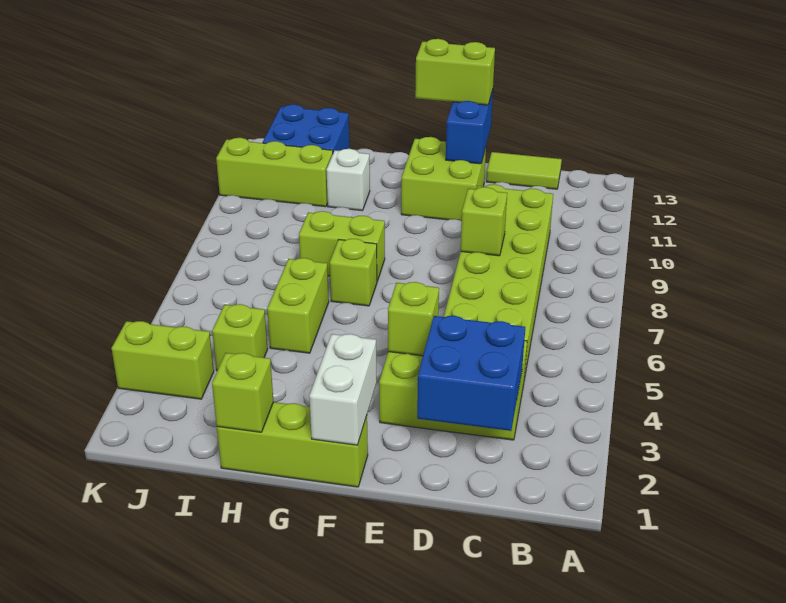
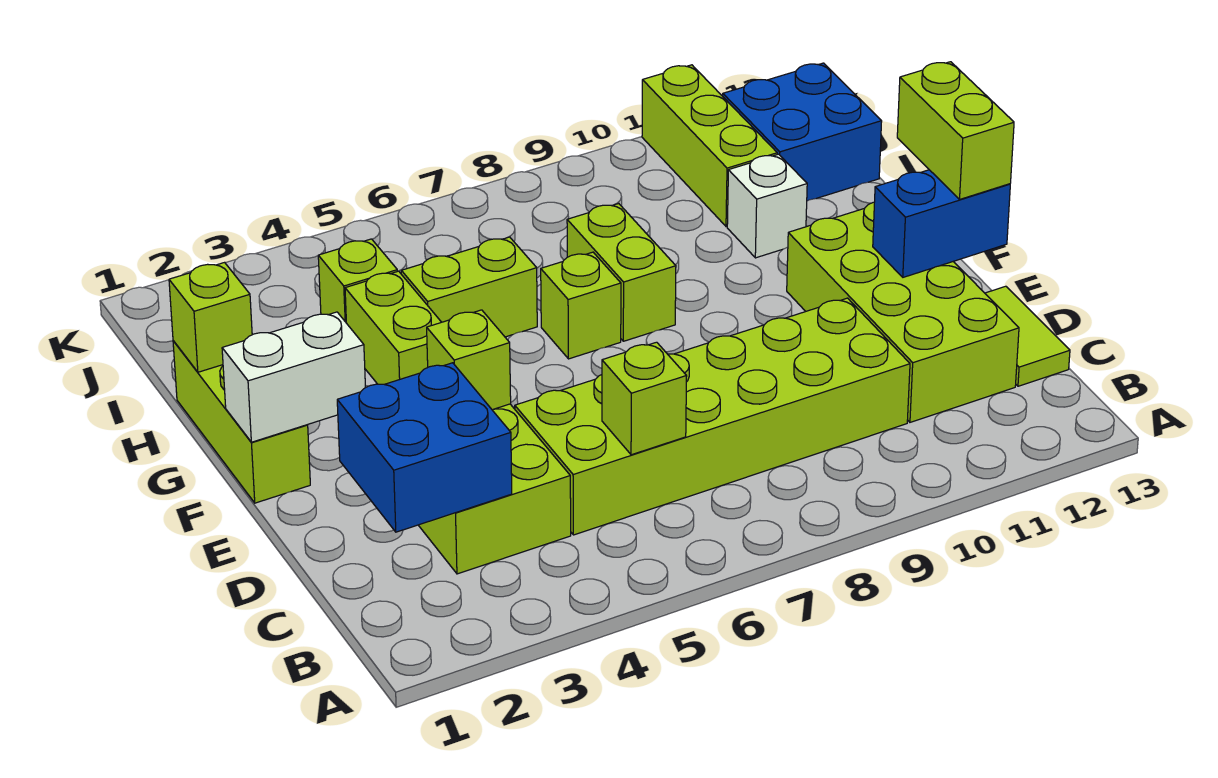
lime 1x1 brick [461,187,507,256] -> lime 1x1 brick moved to [602,342,687,455]
lime 2x2 brick [401,137,486,221] -> lime 2x4 brick [787,202,1019,422]
lime 1x2 brick [111,321,214,399] -> lime 1x2 brick moved to [345,271,441,384]

